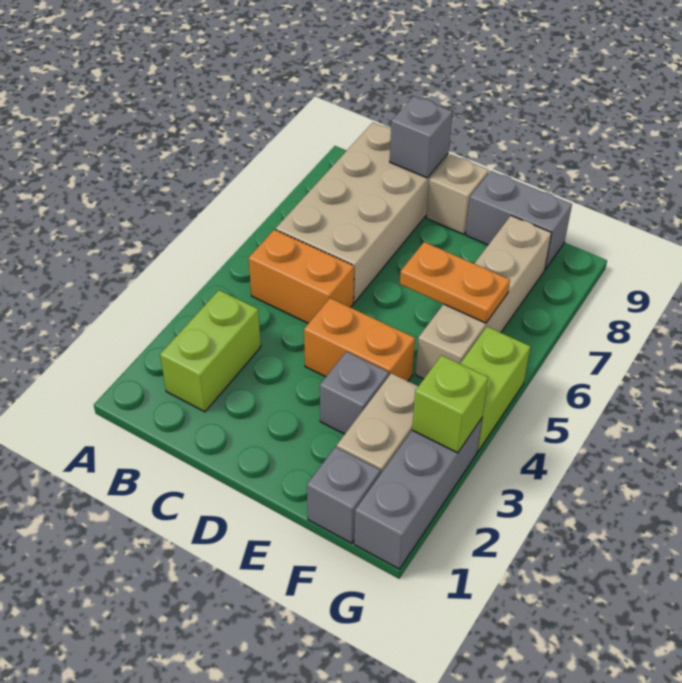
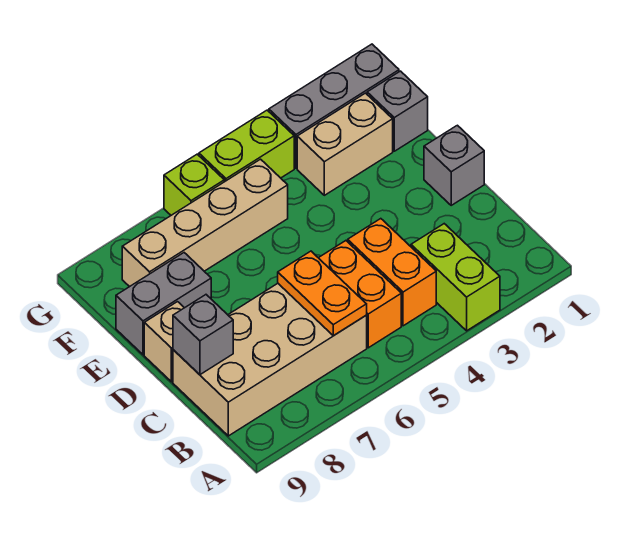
lime 1x2 brick [160,290,261,412] -> lime 1x2 brick turned to [411,224,500,331]
orange 1x2 brick [304,298,415,381] -> orange 1x2 brick moved to [348,219,436,326]
grey 1x1 brick [320,352,389,434] -> grey 1x1 brick moved to [424,125,484,205]
orange 1x2 plate [400,242,510,323] -> orange 1x2 plate moved to [278,251,367,336]
grey 1x2 brick [466,171,572,269] -> grey 1x2 brick turned to [116,253,211,355]
lime 1x1 brick [412,355,488,453] -> lime 1x1 brick moved to [164,154,224,215]

